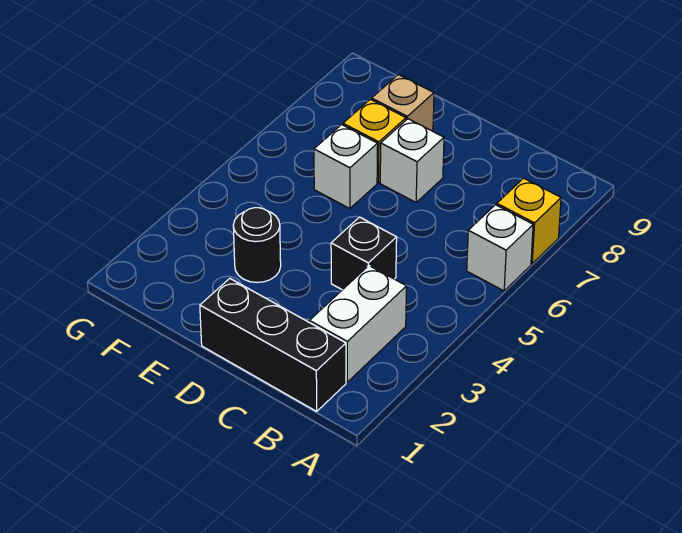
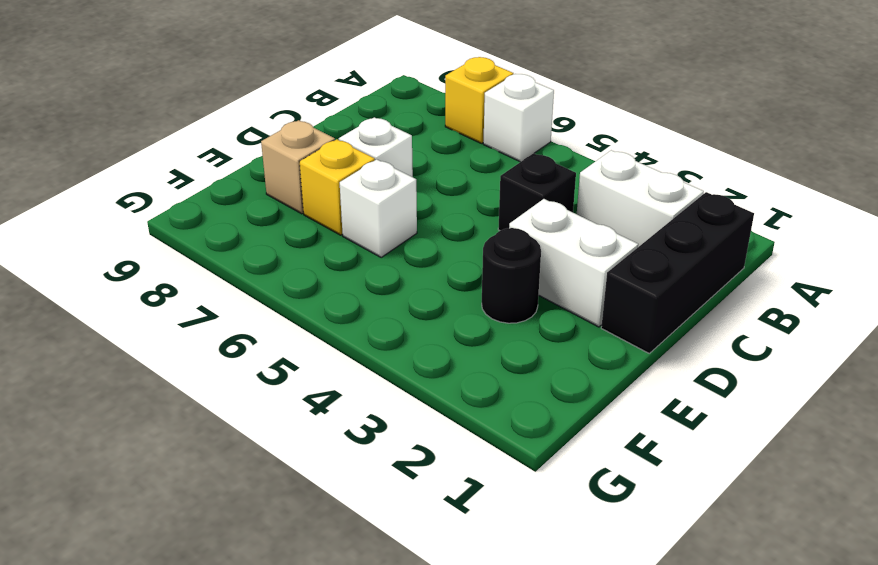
none -> white 1x2 brick [509,199,638,327]

